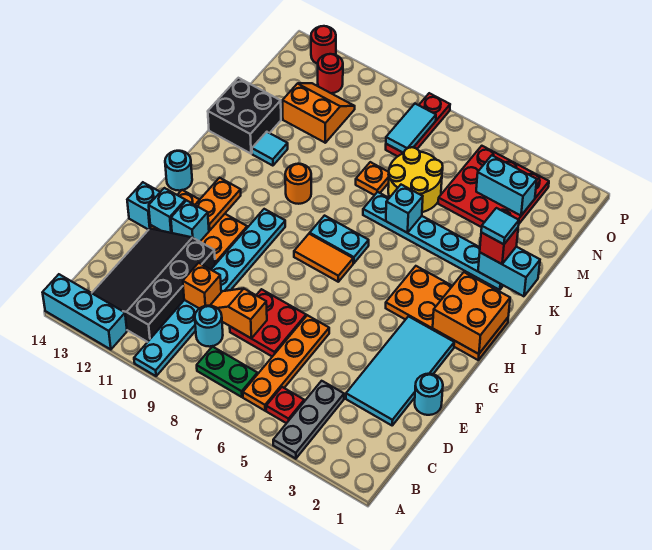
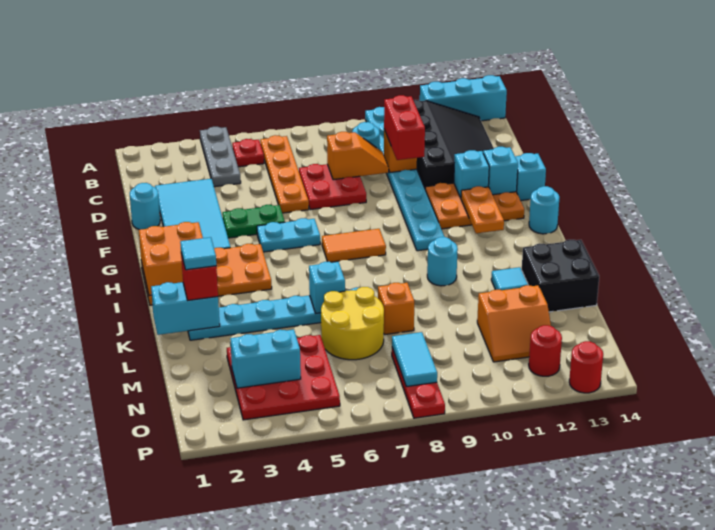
green 1x2 plate [197,347,257,397] -> green 1x2 plate moved to [222,205,285,238]
none -> red 1x2 brick [384,95,425,160]
cyan 1x2 plate [310,216,369,263] -> cyan 1x2 plate moved to [257,218,320,252]
orange 1x1 round brick [285,164,311,204] -> cyan 1x1 round brick [427,237,458,286]
orange 1x1 plate [356,162,389,195] -> orange 1x1 brick [378,283,414,335]

